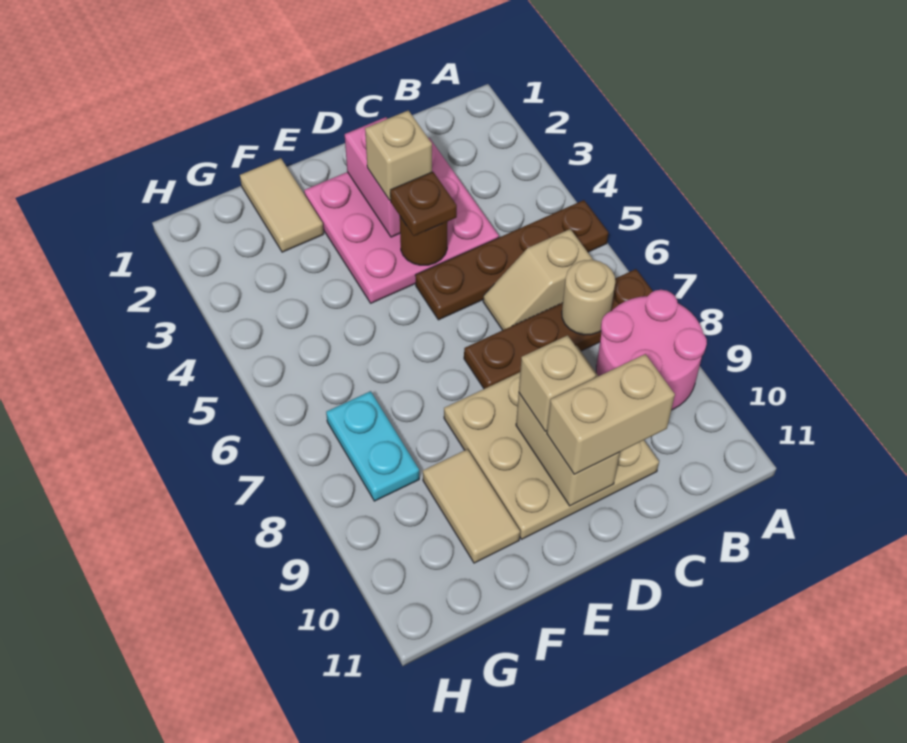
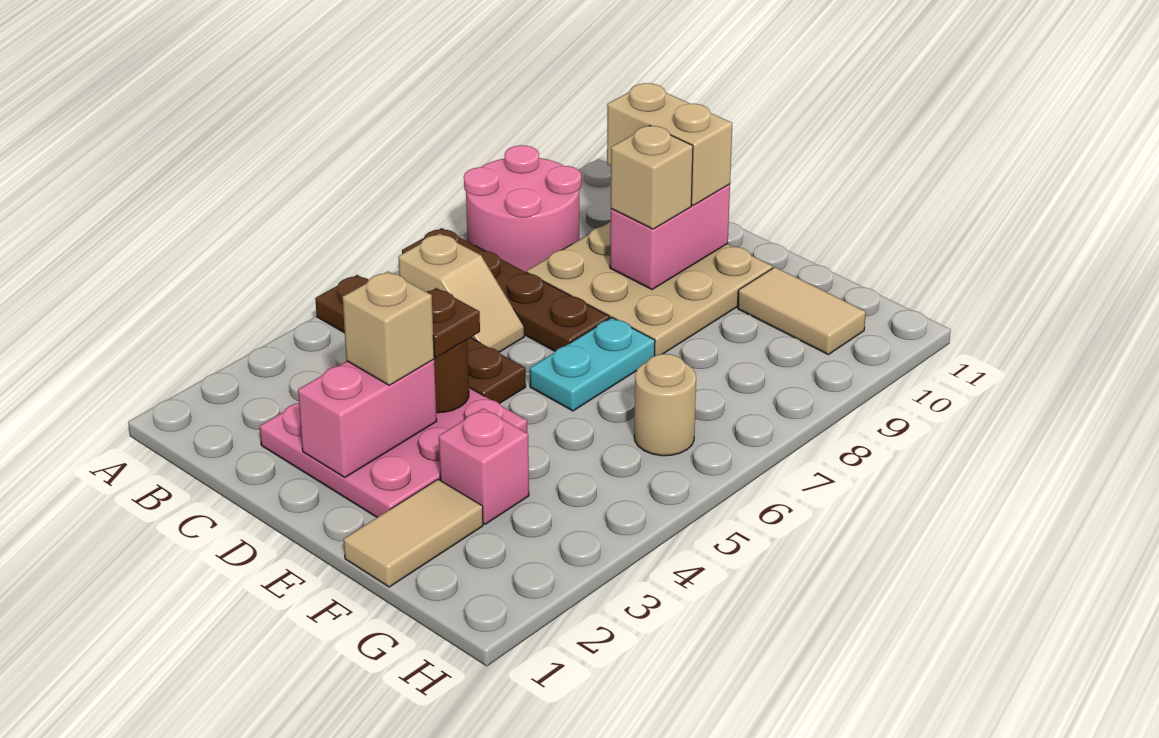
tan 1x1 round brick [562,260,615,335] -> tan 1x1 round brick moved to [634,354,696,456]
tan 1x2 brick [516,393,620,506] -> pink 1x2 brick [610,184,730,290]
none -> pink 1x1 brick [439,408,529,524]
tan 1x2 tile [423,449,520,563] -> tan 1x2 tile turned to [738,267,866,355]
cyan 1x2 plate [326,391,419,501] -> cyan 1x2 plate moved to [530,318,655,411]

